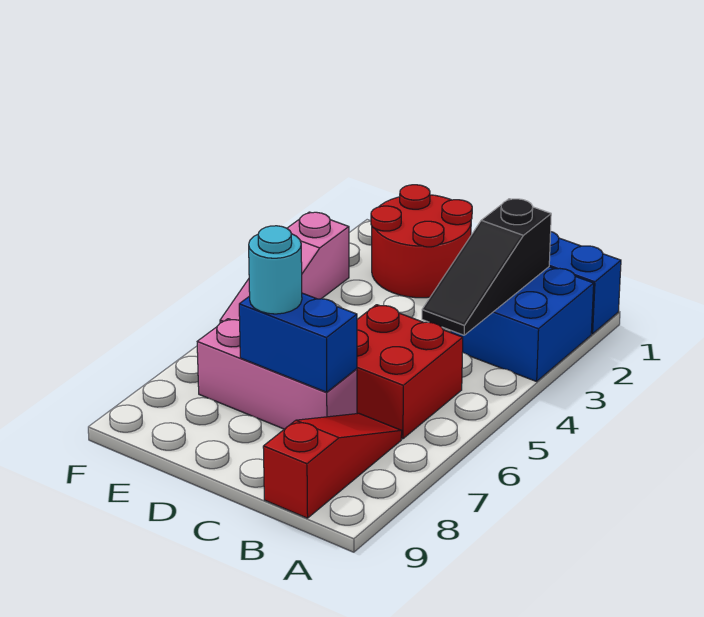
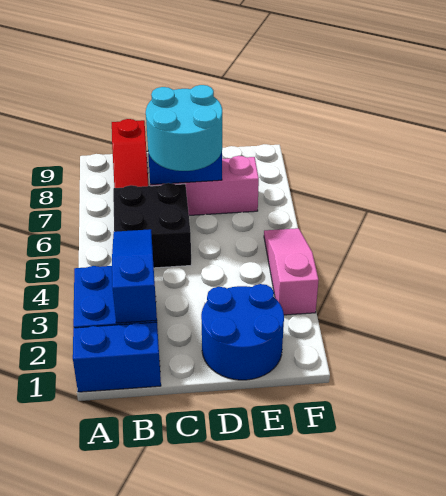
black 1x3 slope [422,199,551,335] -> blue 1x3 slope [112,229,157,323]
red 2x2 brick [357,305,463,439] -> black 2x2 brick [113,183,191,268]
red 2x2 round brick [371,185,472,298] -> blue 2x2 round brick [201,284,284,380]
cyan 1x1 round brick [249,226,302,314] -> cyan 2x2 round brick [146,85,222,171]

